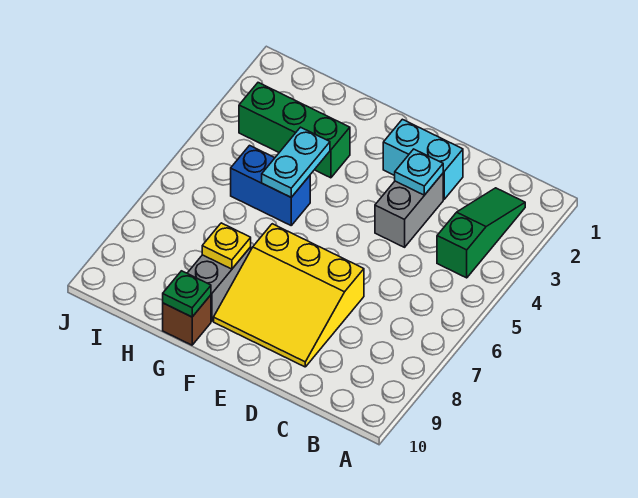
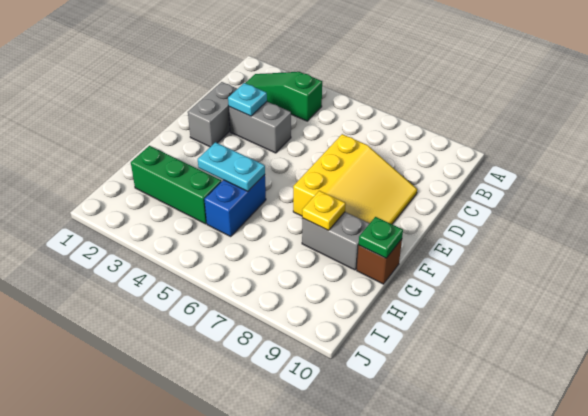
cyan 1x2 brick [383,119,463,199] -> grey 1x2 brick [188,82,237,147]
green 1x3 brick [239,83,350,178] -> green 1x3 brick turned to [131,146,221,224]

